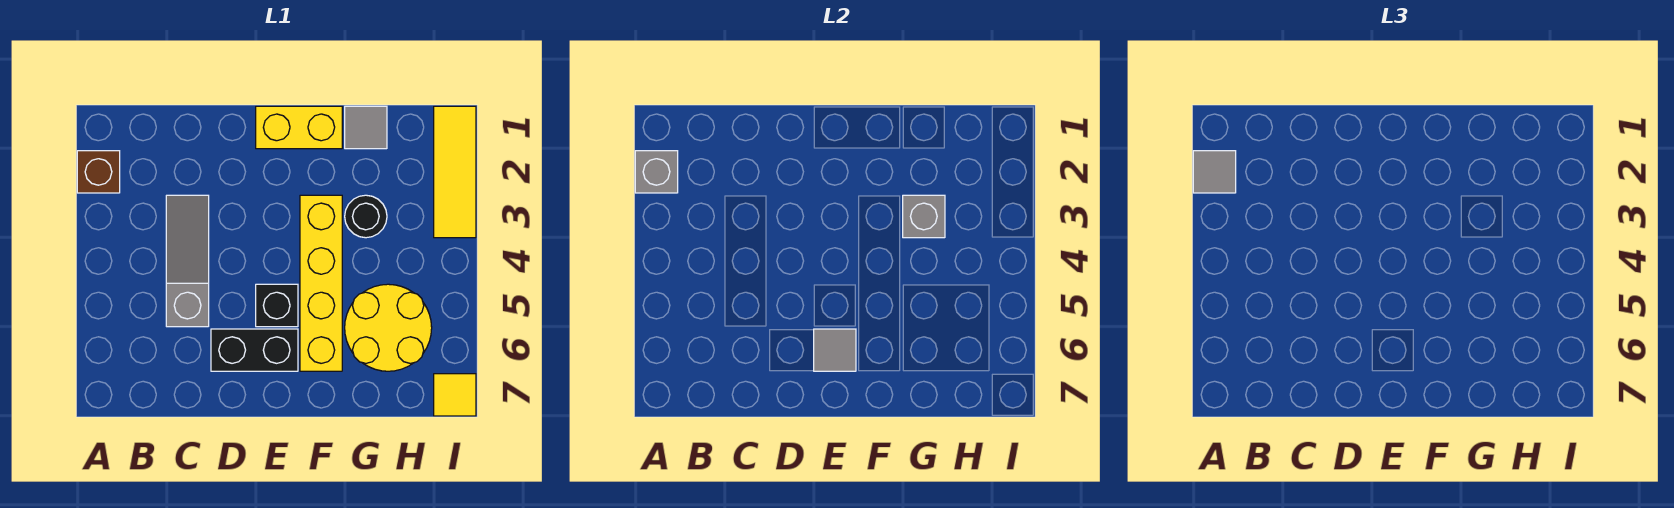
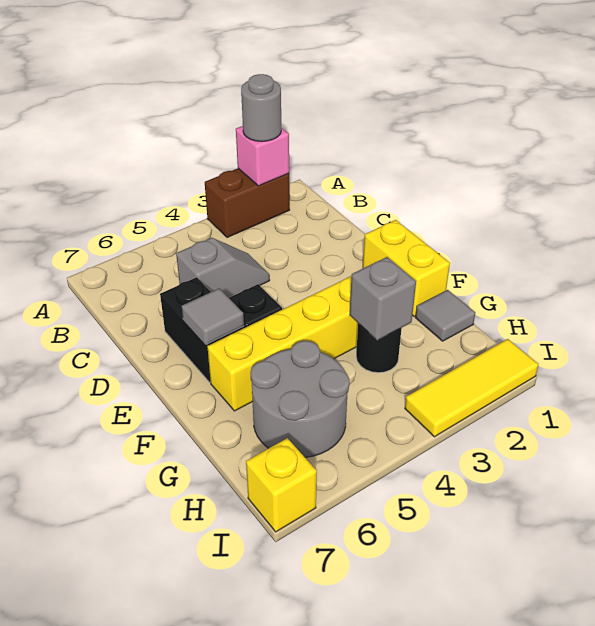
brown 1x1 brick [77,151,120,193] -> brown 1x2 brick [205,168,290,238]
grey 1x1 brick [635,151,678,193] -> pink 1x1 brick [236,126,289,186]
grey 1x1 tile [1193,151,1236,193] -> grey 1x1 round brick [241,74,281,141]
grey 1x3 slope [166,195,209,327] -> grey 1x2 slope [176,238,270,298]
yellow 2x2 round brick [345,284,432,371] -> grey 2x2 round brick [250,341,349,457]
yellow 1x1 tile [434,374,476,416] -> yellow 1x1 brick [246,438,317,532]

